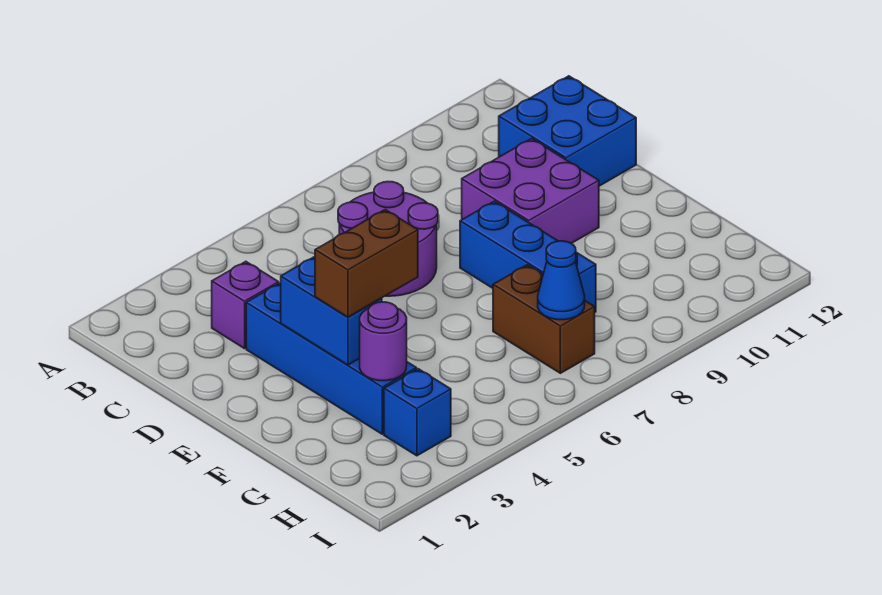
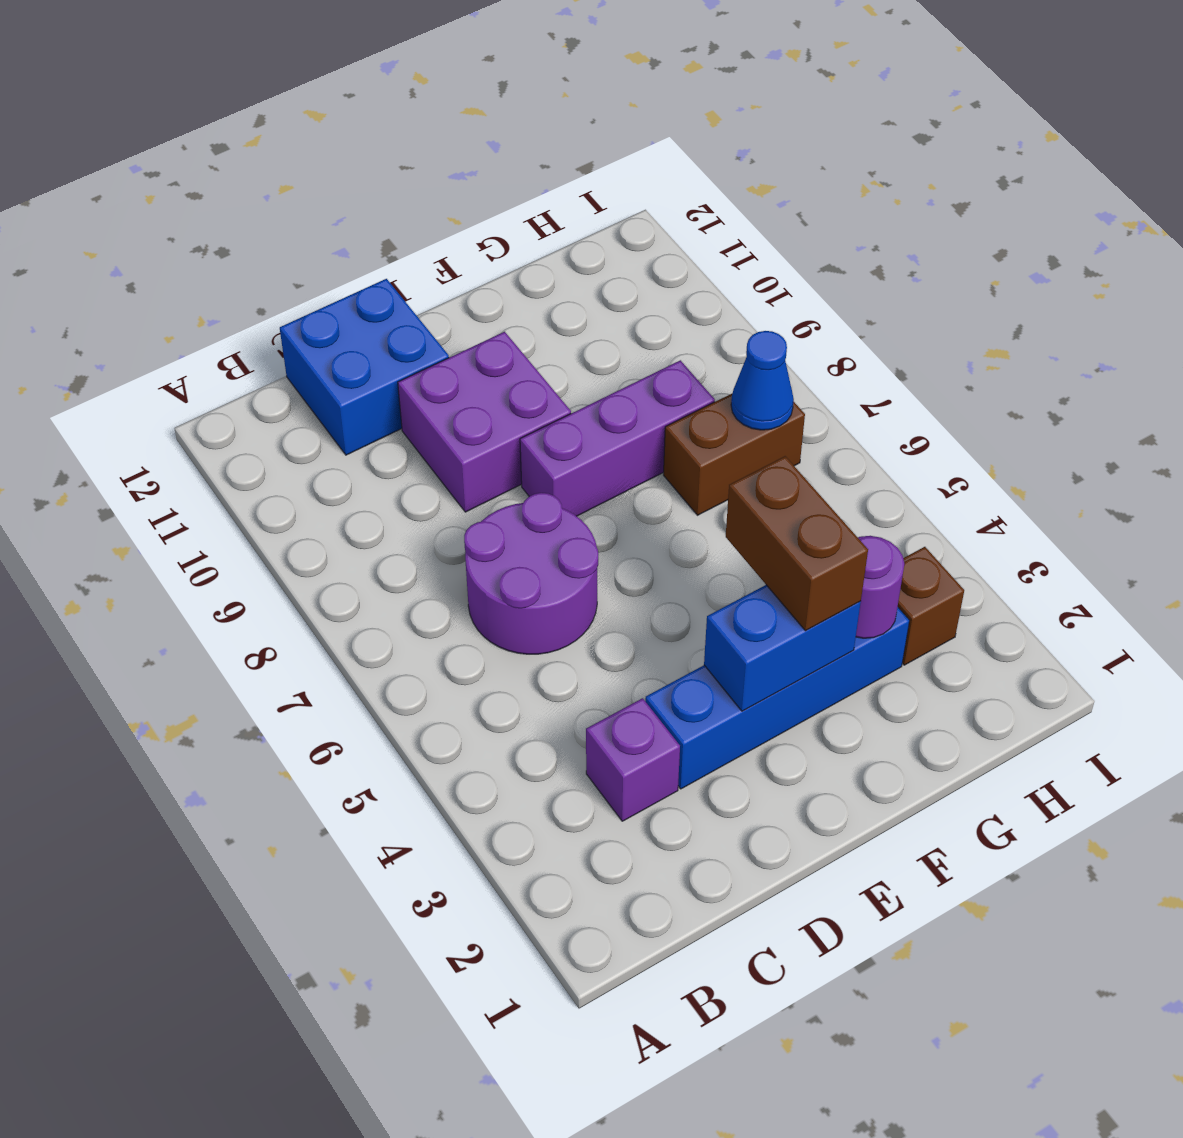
blue 1x3 brick [460,201,596,312] -> purple 1x3 brick [520,360,715,516]
blue 1x1 brick [384,369,451,456] -> brown 1x1 brick [898,547,964,665]

